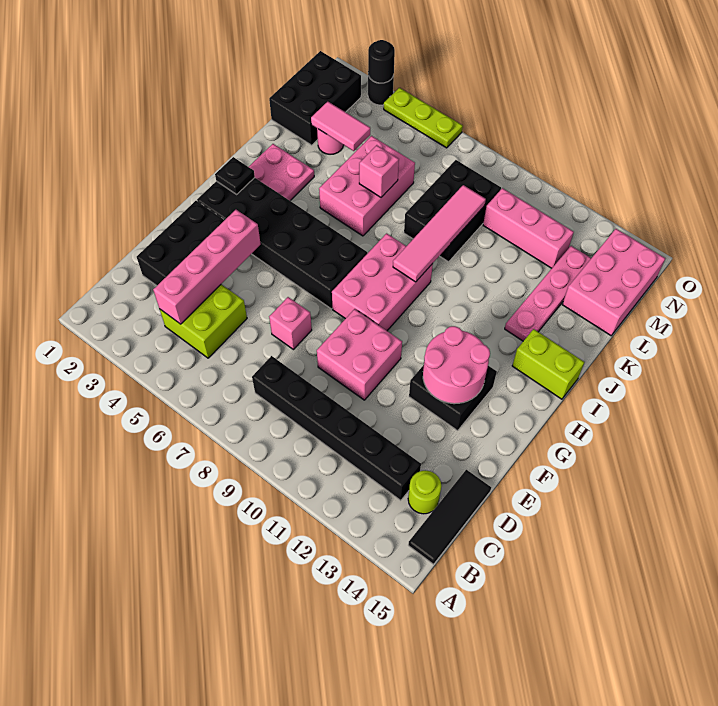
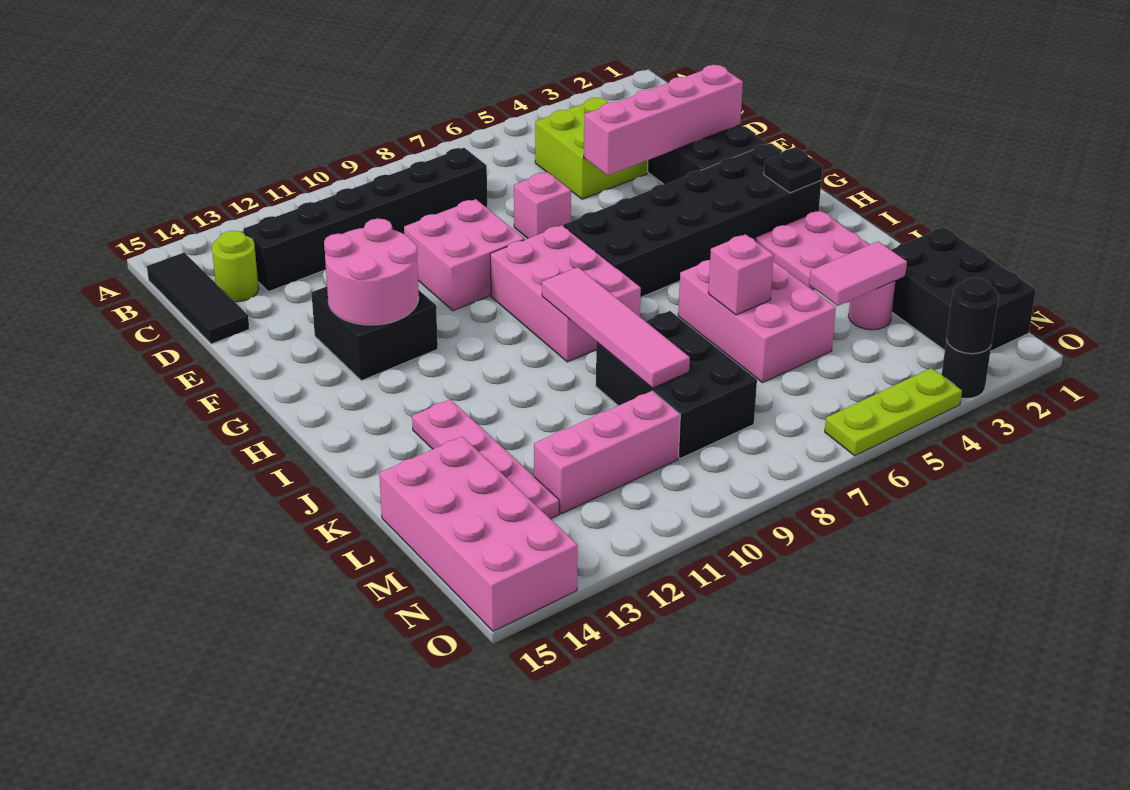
pink 1x4 brick [153,210,261,324] -> pink 1x4 brick turned to [584,65,743,175]
lime 1x2 brick [512,329,584,399] -> none
pink 2x3 brick [562,229,665,336] -> pink 2x4 brick [379,437,578,631]

